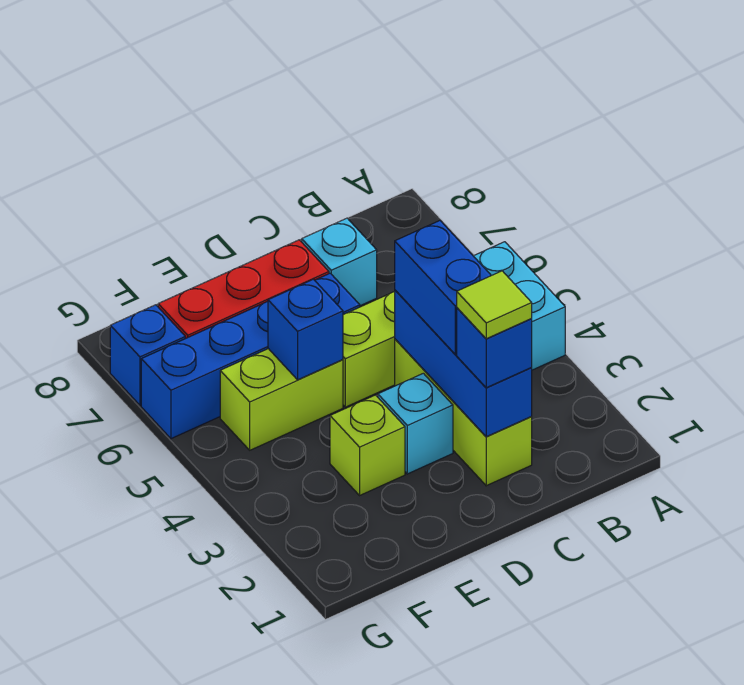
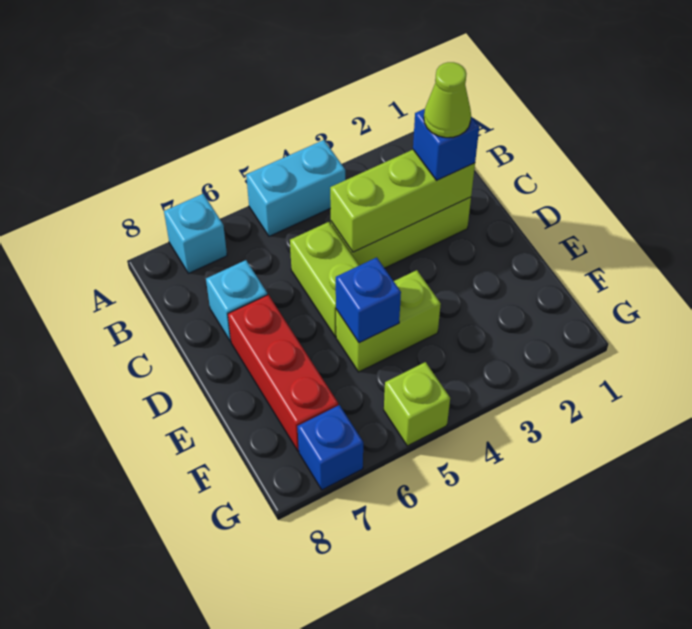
blue 1x3 brick [395,290,532,437] -> lime 1x3 brick [330,150,475,252]
lime 1x1 tile [457,271,532,339] -> lime 1x1 cone [424,62,471,138]
blue 1x2 brick [395,221,491,354] -> none
cyan 1x1 brick [378,373,453,474] -> cyan 1x1 brick moved to [164,194,227,273]
blue 1x4 brick [141,273,360,439] -> none
lime 1x1 brick [330,395,405,495] -> lime 1x1 brick moved to [384,362,450,446]
lime 1x2 brick [220,349,343,450] -> lime 1x2 brick turned to [336,270,441,372]

